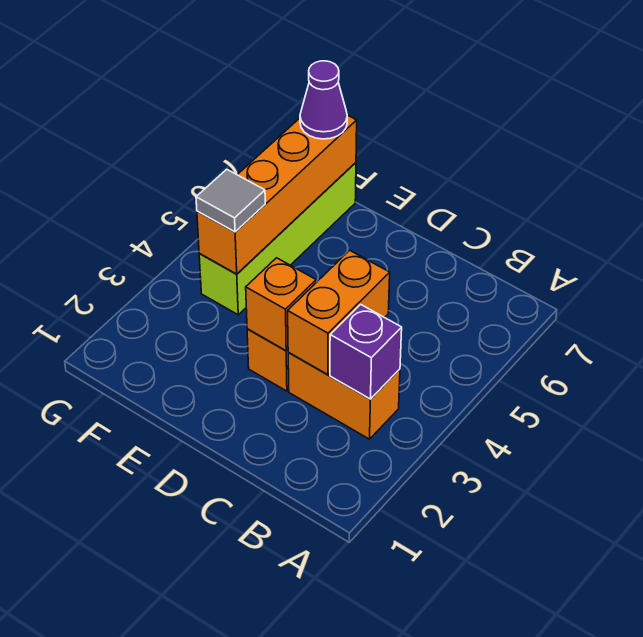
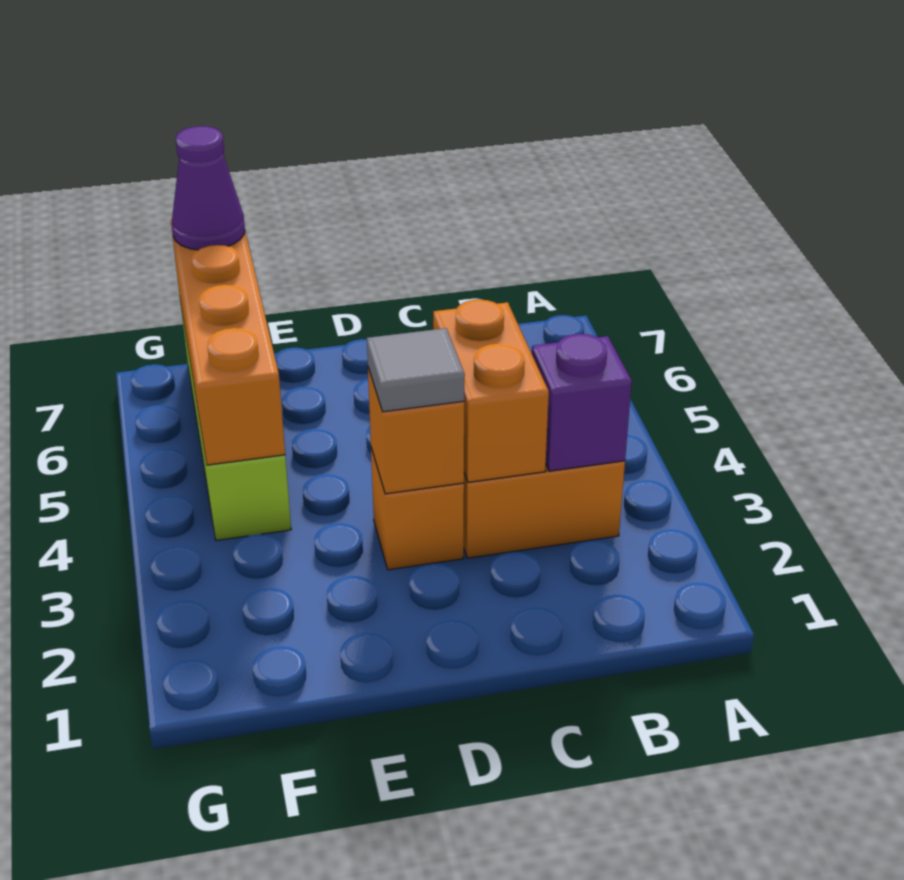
grey 1x1 tile [196,169,265,232] -> grey 1x1 tile moved to [367,328,465,412]

